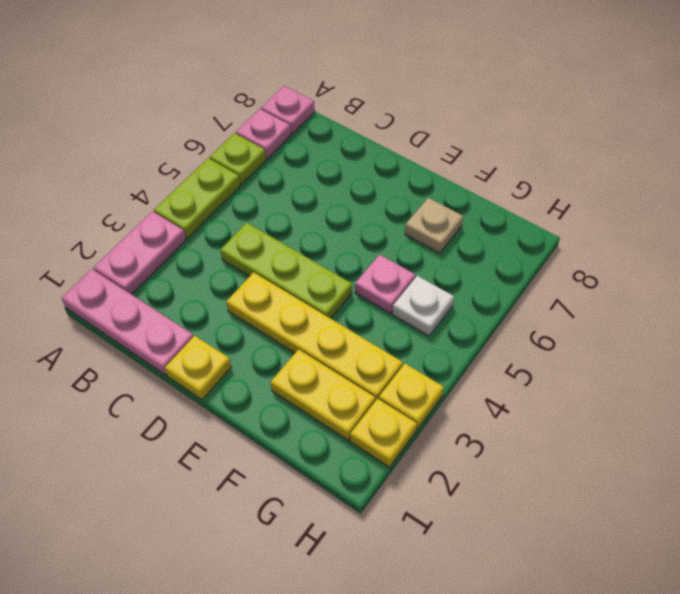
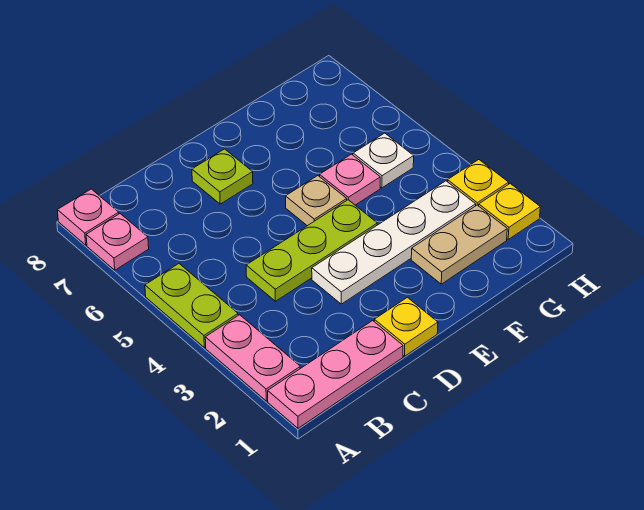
lime 1x1 plate [210,133,266,184] -> lime 1x1 plate moved to [192,149,253,204]
yellow 1x4 plate [226,272,403,401] -> white 1x4 plate [312,181,476,304]
yellow 1x2 plate [271,349,375,440] -> tan 1x2 plate [411,205,507,284]
tan 1x1 plate [405,198,463,253] -> tan 1x1 plate moved to [285,176,347,226]

